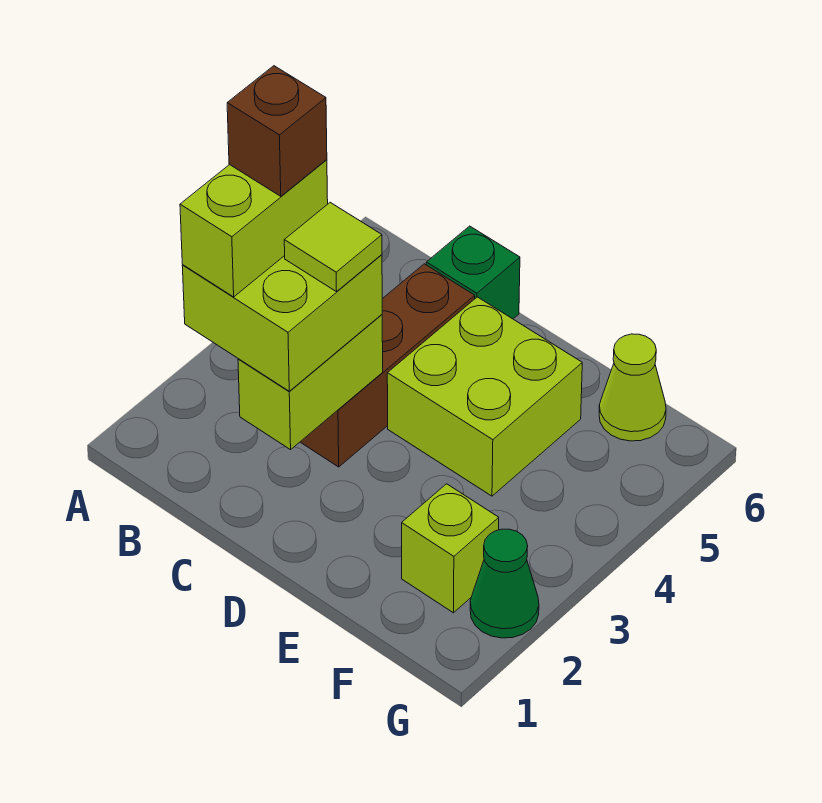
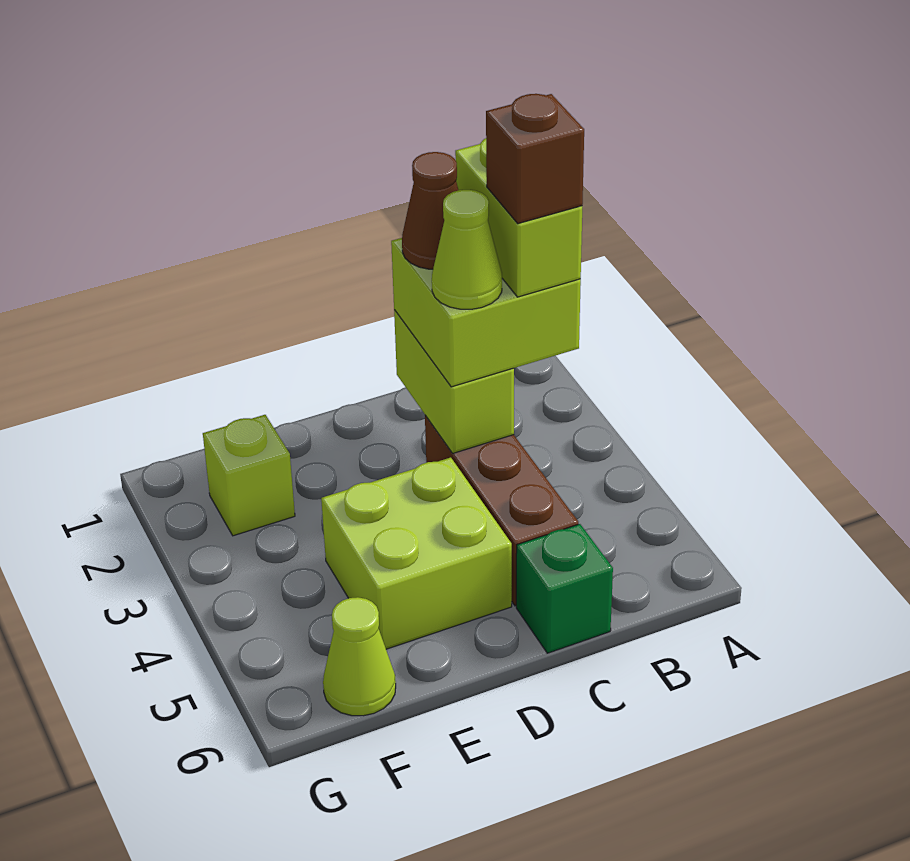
none -> brown 1x1 cone [402,152,458,269]
lime 1x1 tile [284,202,382,292] -> lime 1x1 cone [432,190,502,309]
green 1x1 cone [470,529,539,638] -> none

